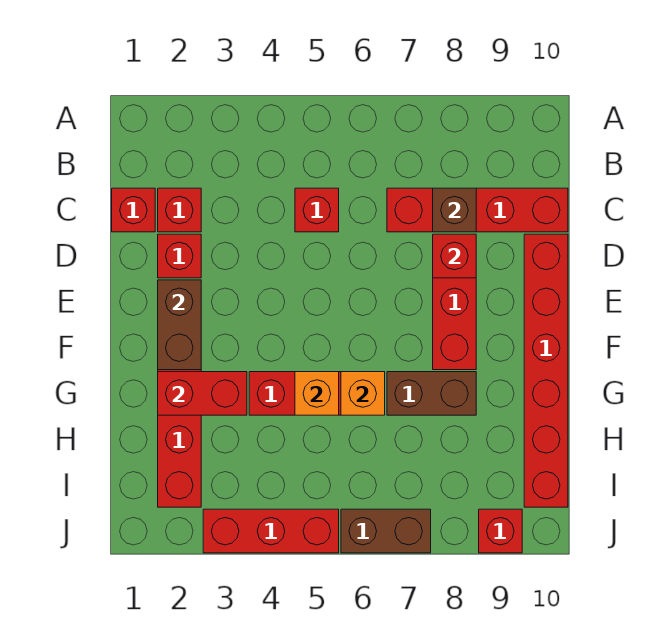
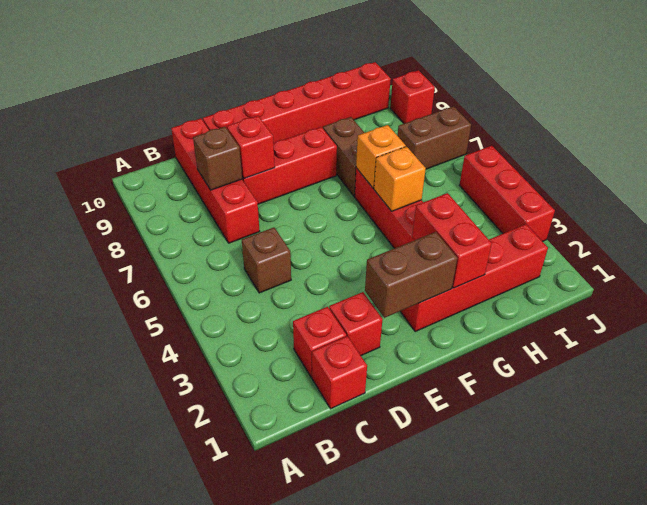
red 1x1 brick [295,188,339,232] -> brown 1x1 brick [242,227,291,293]
brown 1x2 brick [341,509,431,553] -> brown 1x2 brick turned to [398,106,471,169]

